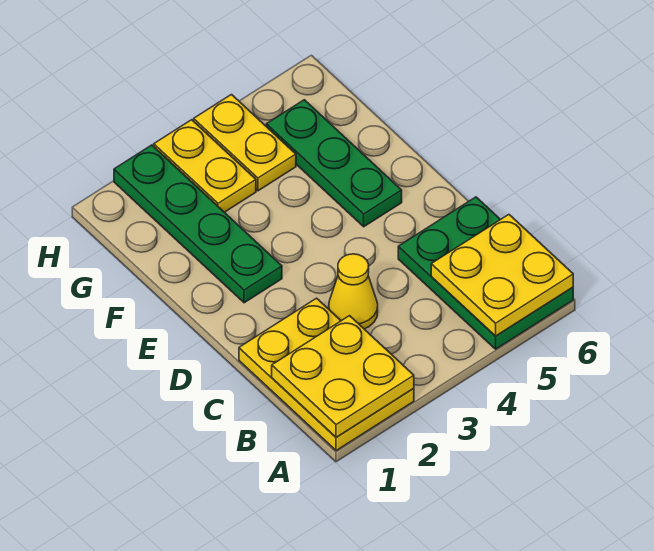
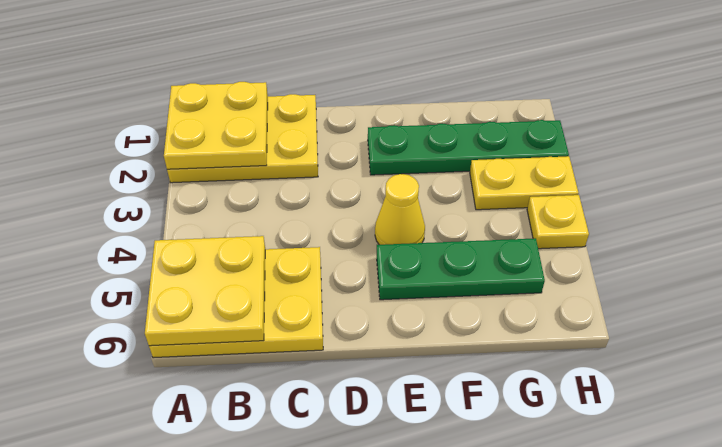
green 2x3 plate [398,197,573,349] -> yellow 2x3 plate [149,247,323,358]
yellow 1x1 cone [329,254,378,329] -> yellow 1x1 cone moved to [375,174,425,245]
yellow 1x2 plate [194,95,296,191] -> yellow 1x1 plate [527,195,589,249]

